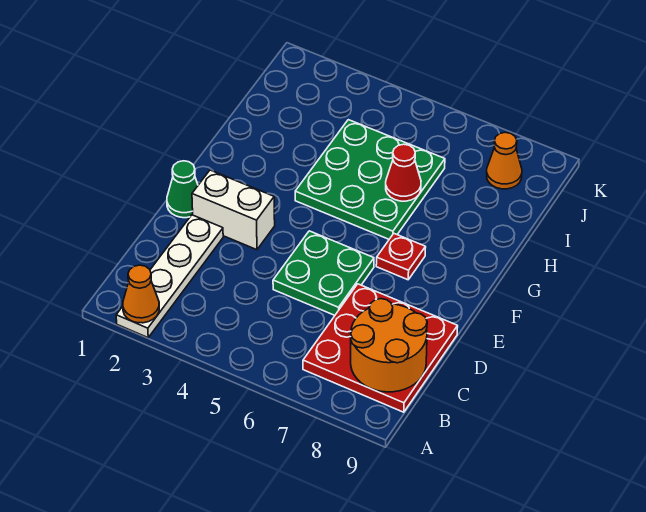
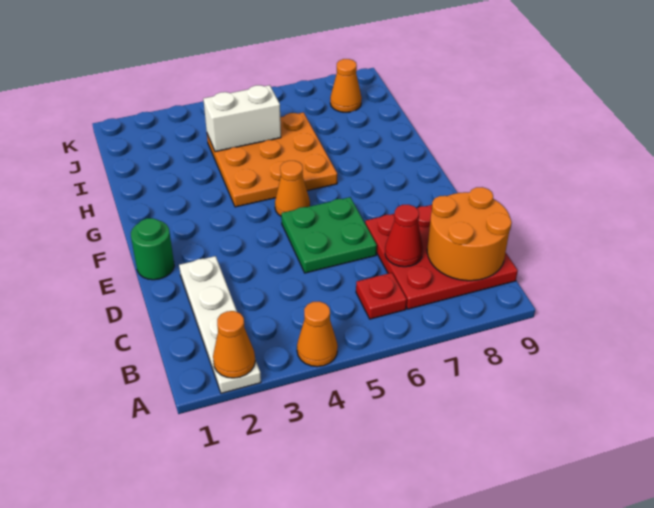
none -> orange 1x1 cone [297,301,338,367]
green 1x1 cone [167,161,198,218] -> green 1x1 round brick [131,218,174,280]
white 1x2 brick [192,170,275,250] -> white 1x2 brick moved to [203,85,281,152]
none -> orange 1x1 cone [275,161,310,216]
red 1x1 plate [376,234,426,280] -> red 1x1 plate moved to [356,273,407,319]
green 3x3 plate [295,120,445,239] -> orange 3x3 plate [207,112,337,207]
red 1x1 cone [386,144,421,201] -> red 1x1 cone moved to [385,205,423,267]

